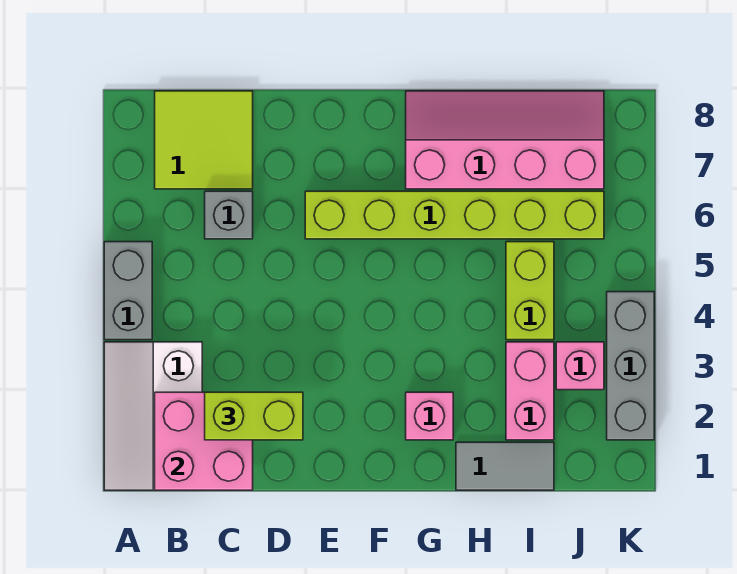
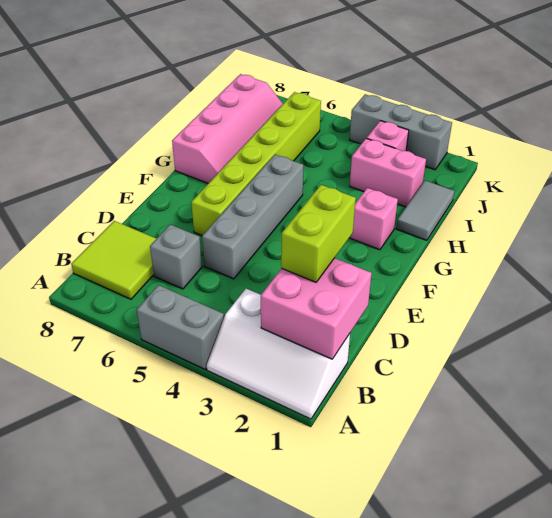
none -> grey 1x4 brick [202,154,303,279]
pink 2x4 slope [406,91,604,189] -> pink 2x4 slope turned to [172,74,283,183]
lime 1x2 brick [506,242,554,340] -> none

